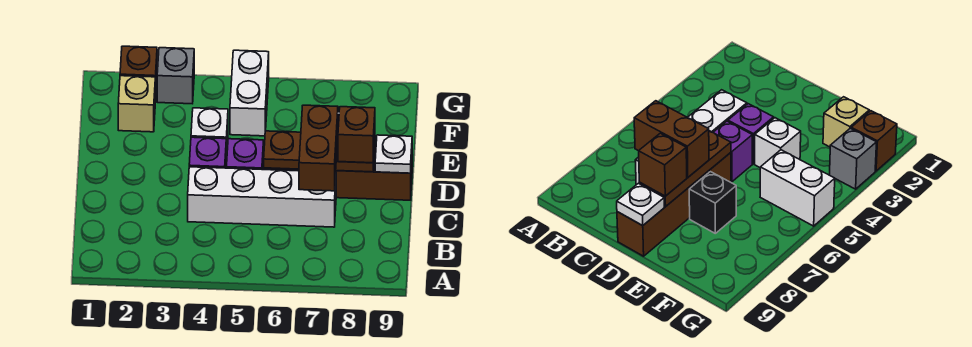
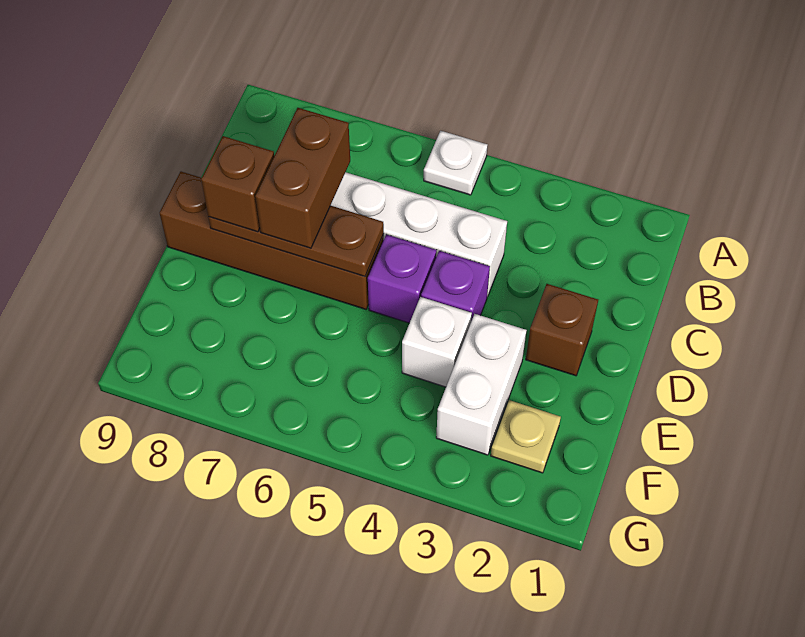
white 1x1 plate [375,135,412,173] -> white 1x1 plate moved to [424,131,487,195]
black 1x1 brick [689,172,736,233] -> none
tan 1x1 brick [118,76,155,132] -> tan 1x1 plate [491,400,561,473]
white 1x2 brick [230,50,269,136] -> white 1x2 brick moved to [436,314,527,455]
brown 1x1 brick [120,46,157,102] -> brown 1x1 brick moved to [526,284,598,376]
grey 1x1 brick [157,48,194,104] -> none

